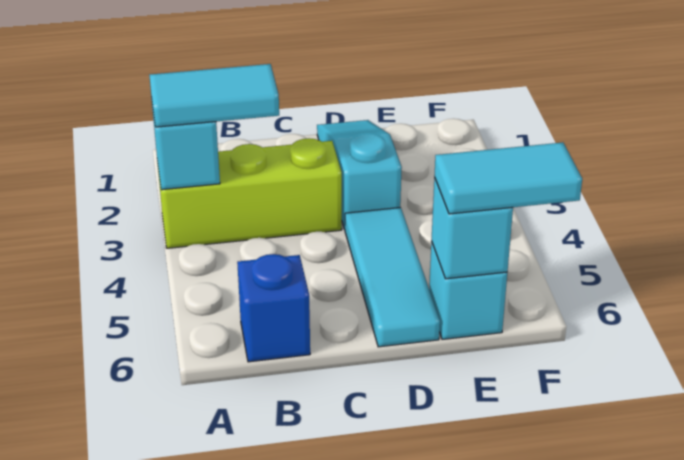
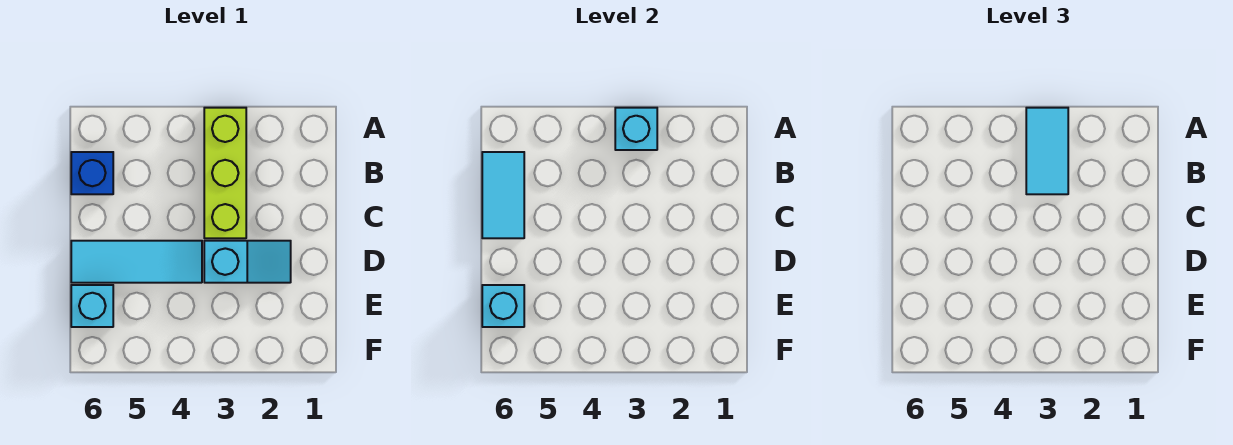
cyan 1x3 slope [317,120,402,229] -> cyan 1x2 slope [204,241,291,283]
cyan 1x2 tile [434,142,582,214] -> cyan 1x2 tile moved to [482,152,524,238]

